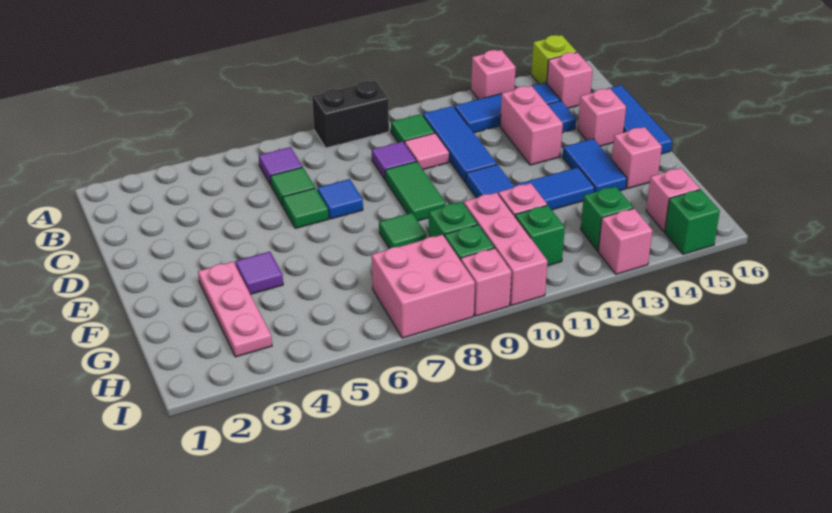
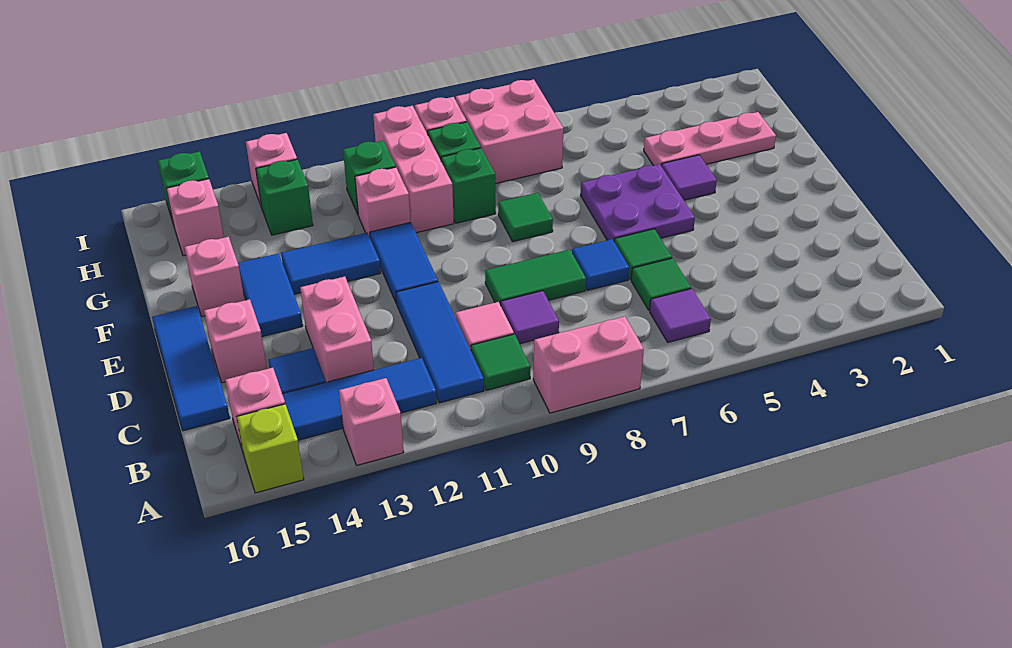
black 1x2 brick [312,81,389,148] -> pink 1x2 brick [533,316,644,413]
green 1x2 tile [385,161,446,221] -> green 1x2 tile turned to [485,250,586,305]
none -> purple 2x2 plate [581,164,695,241]
pink 1x3 plate [198,262,272,357] -> pink 1x3 plate turned to [644,112,776,166]

